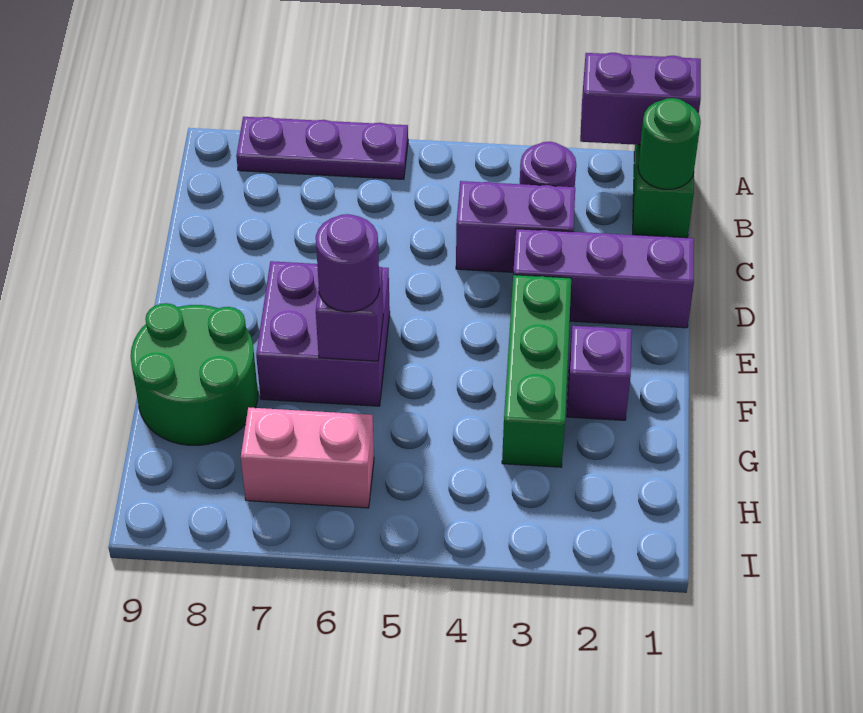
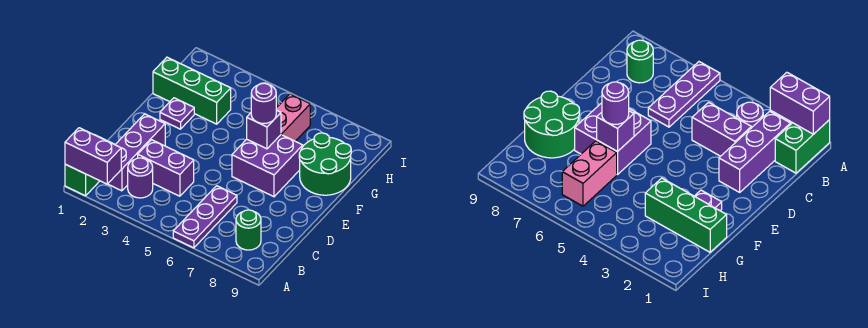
purple 1x3 plate [236,117,408,179] -> purple 1x3 plate turned to [173,186,237,248]
green 1x1 round brick [638,98,701,189] -> green 1x1 round brick moved to [236,210,261,250]
purple 1x3 brick [513,229,694,328] -> purple 1x3 brick turned to [108,114,165,191]
green 1x3 brick [502,275,571,467] -> green 1x3 brick turned to [153,57,231,124]
purple 1x1 brick [567,326,632,420] -> purple 1x1 plate [160,98,194,129]
pink 1x2 brick [241,407,374,508] -> pink 1x2 brick turned to [276,94,310,141]

